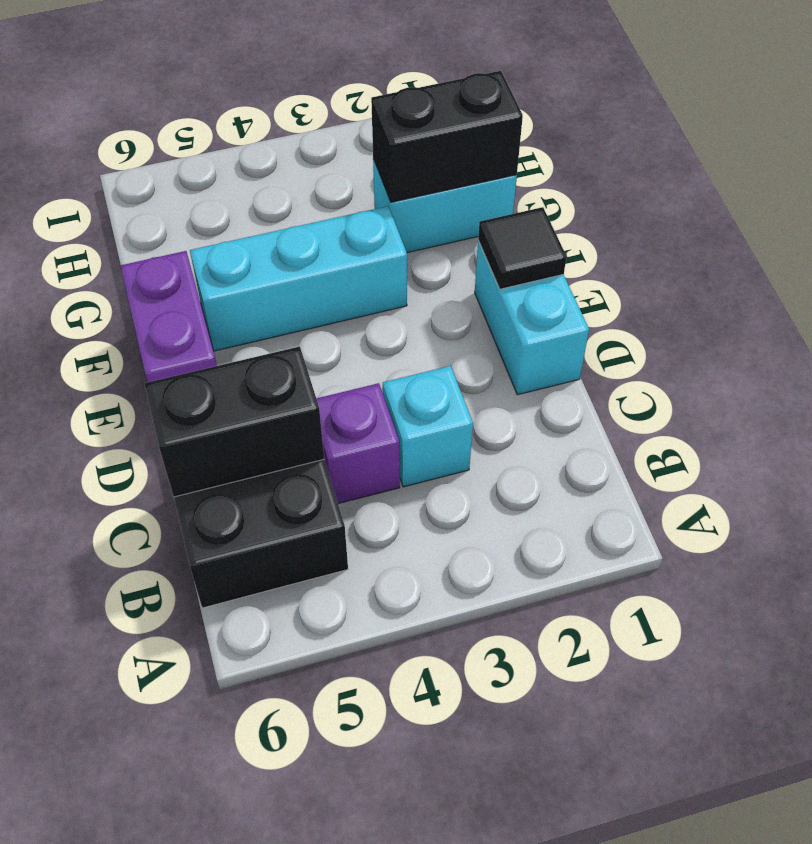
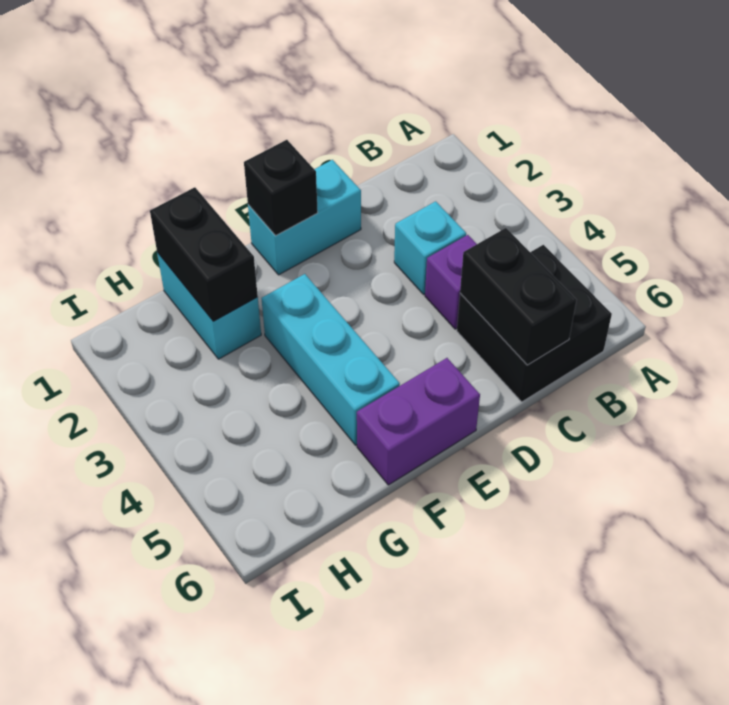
black 1x1 tile [478,207,567,289] -> black 1x1 brick [244,140,318,236]

